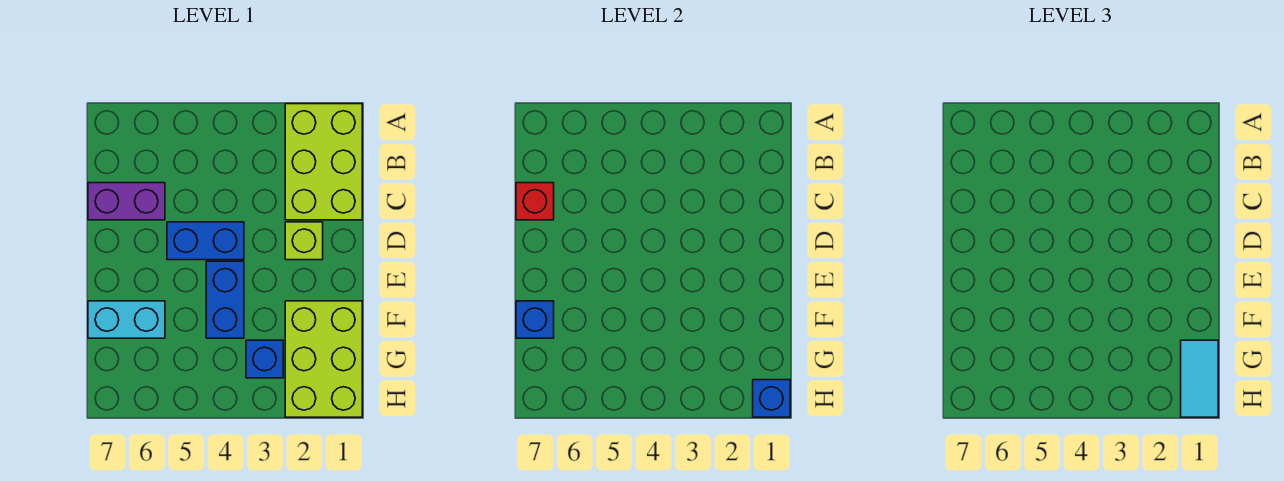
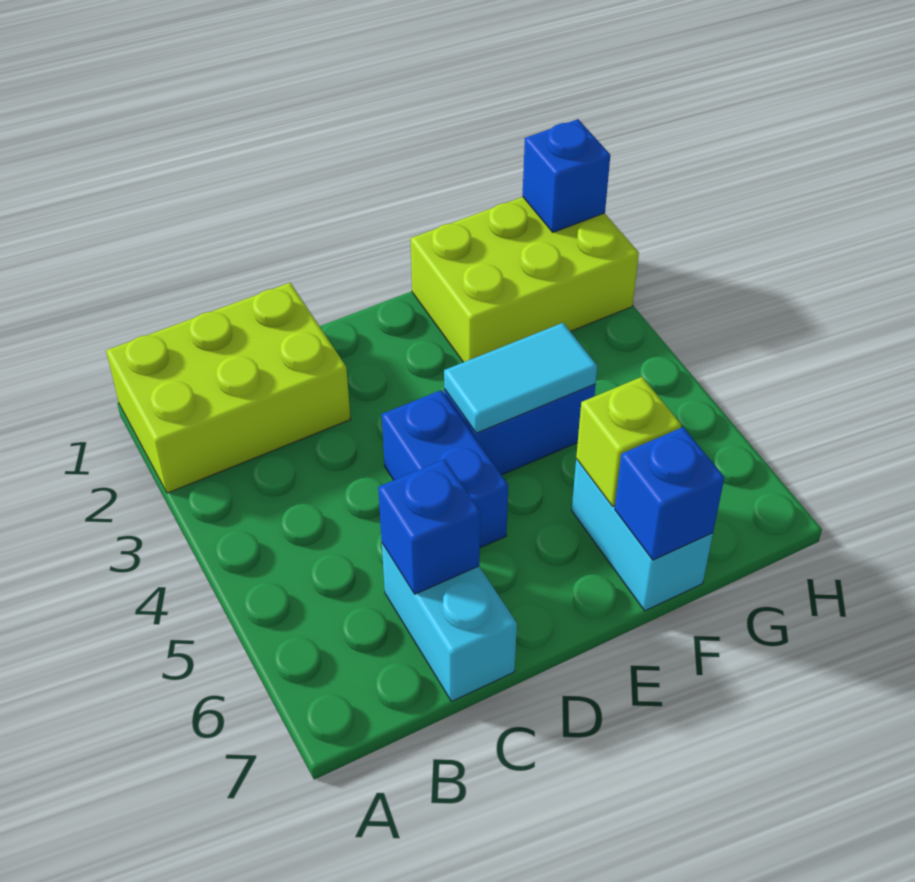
purple 1x2 brick [88,183,165,220] -> cyan 1x2 brick [382,543,517,702]
red 1x1 brick [516,183,554,220] -> none
lime 1x1 brick [285,222,323,260] -> lime 1x1 brick moved to [576,377,681,506]
cyan 1x2 tile [1181,340,1218,417] -> cyan 1x2 tile moved to [444,323,597,433]
blue 1x1 brick [246,340,283,378] -> blue 1x1 brick moved to [378,459,480,594]

